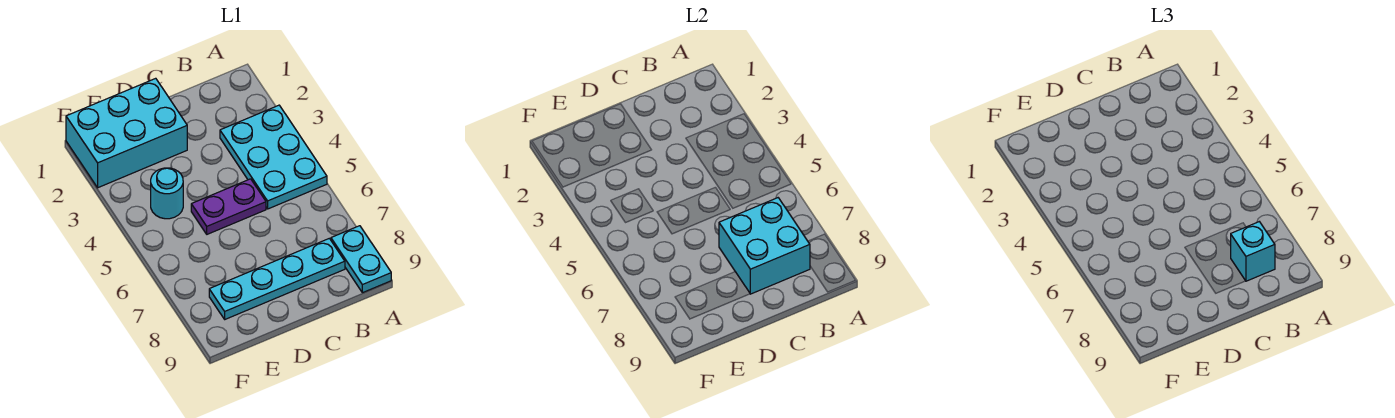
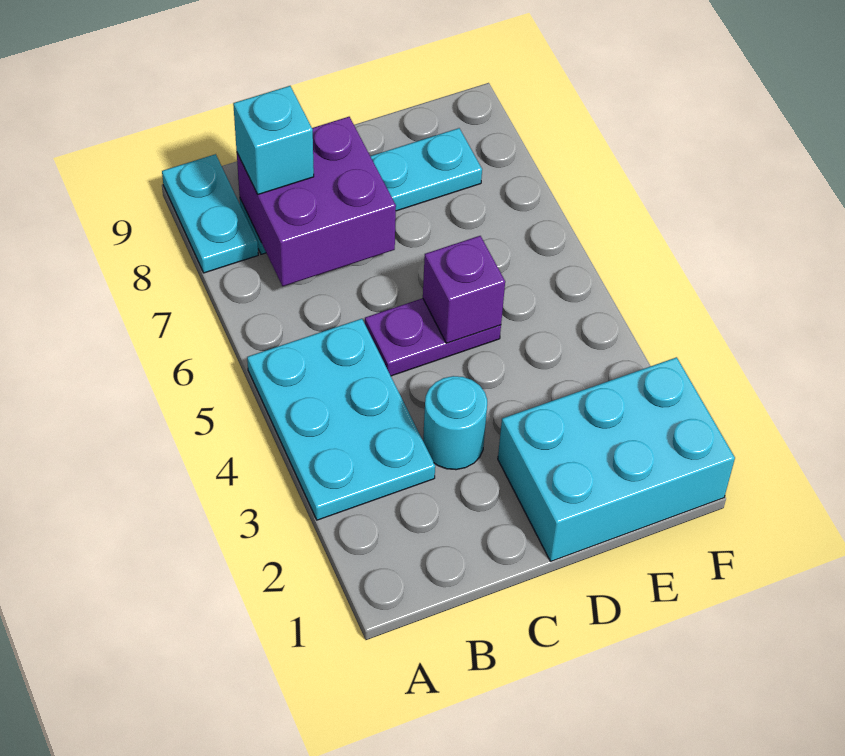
cyan 2x2 brick [719,198,810,294] -> purple 2x2 brick [237,117,396,286]
none -> purple 1x1 brick [423,236,505,343]
cyan 1x1 round brick [151,168,183,219] -> cyan 1x1 round brick moved to [423,376,487,470]

